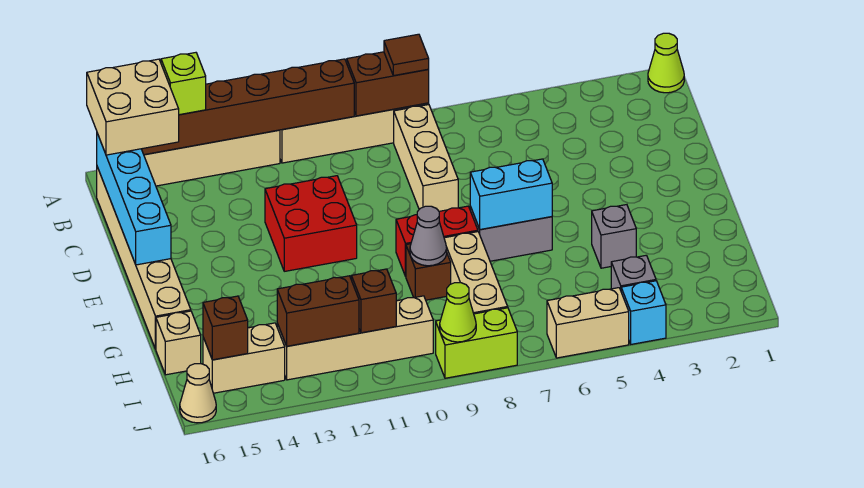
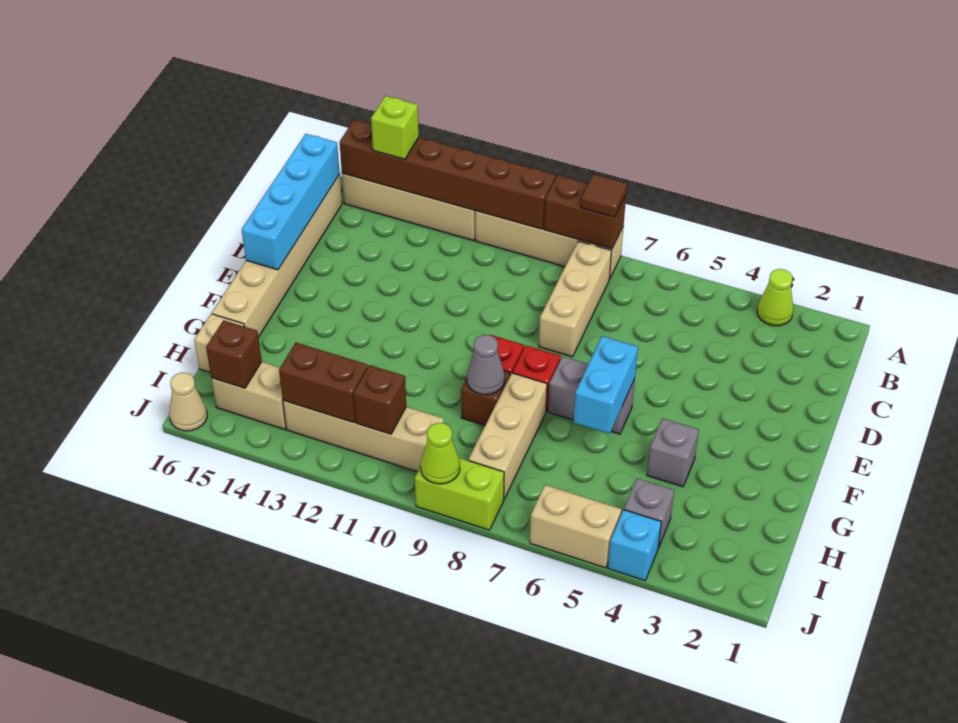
lime 1x1 cone [648,33,684,93] -> lime 1x1 cone moved to [757,269,793,326]
tan 2x2 brick [87,59,179,155] -> none
red 2x2 brick [265,176,357,271] -> none
cyan 1x2 brick [470,159,552,230] -> cyan 1x2 brick turned to [574,336,638,434]

